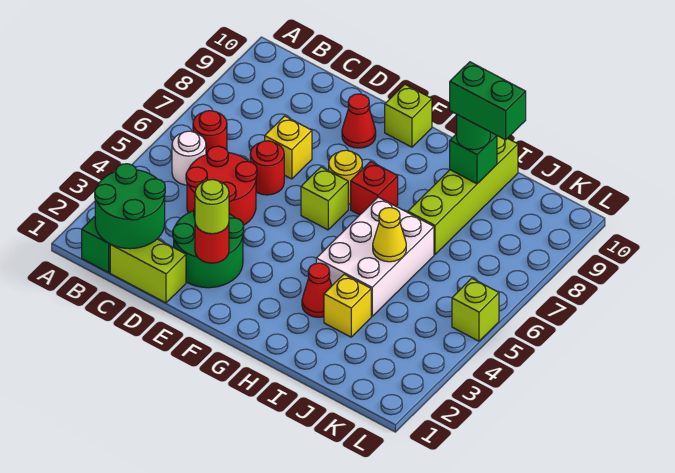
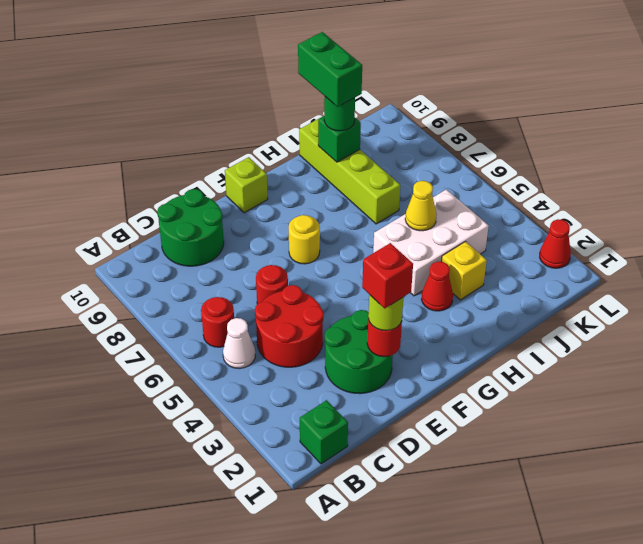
green 2x2 round brick [95,164,165,249] -> green 2x2 round brick moved to [157,189,224,266]
white 1x1 round brick [172,131,206,185] -> white 1x1 cone [223,318,255,369]
lime 1x2 brick [110,239,186,303] -> none
yellow 1x1 brick [265,116,312,179] -> none
red 1x1 cone [342,94,376,148] -> red 1x1 cone moved to [540,219,571,268]
lime 1x1 brick [301,167,348,230] -> none
red 1x1 brick [351,161,398,215] -> red 1x1 brick moved to [362,243,413,308]
white 2x3 brick [316,197,434,316] -> white 2x3 brick turned to [373,189,489,296]
green 1x2 brick [450,62,526,140] -> green 1x2 brick turned to [298,32,362,107]
lime 1x1 brick [452,278,499,341] -> none

